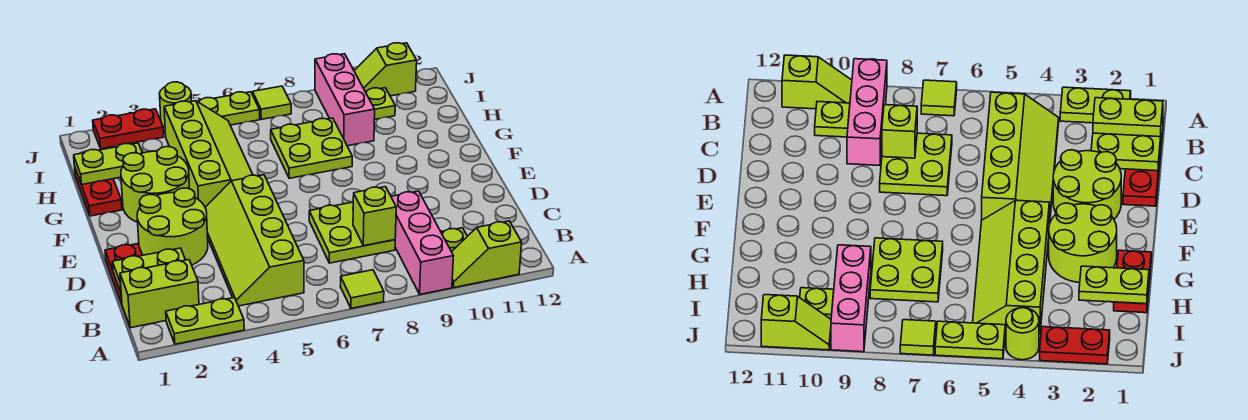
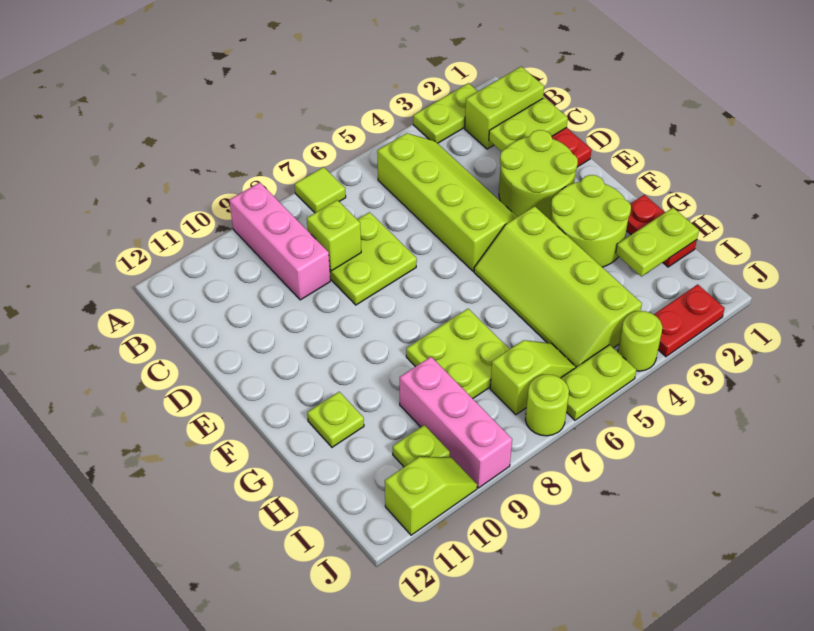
lime 1x2 slope [452,221,522,288] -> lime 1x2 slope moved to [490,340,576,415]
lime 1x1 plate [441,228,467,252] -> lime 1x1 plate moved to [307,392,364,447]
lime 1x1 tile [253,86,291,119] -> lime 1x1 round brick [525,374,569,436]

